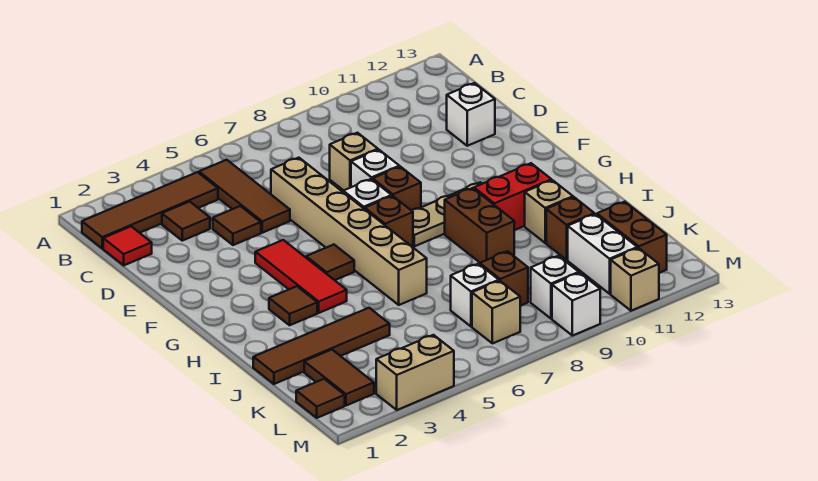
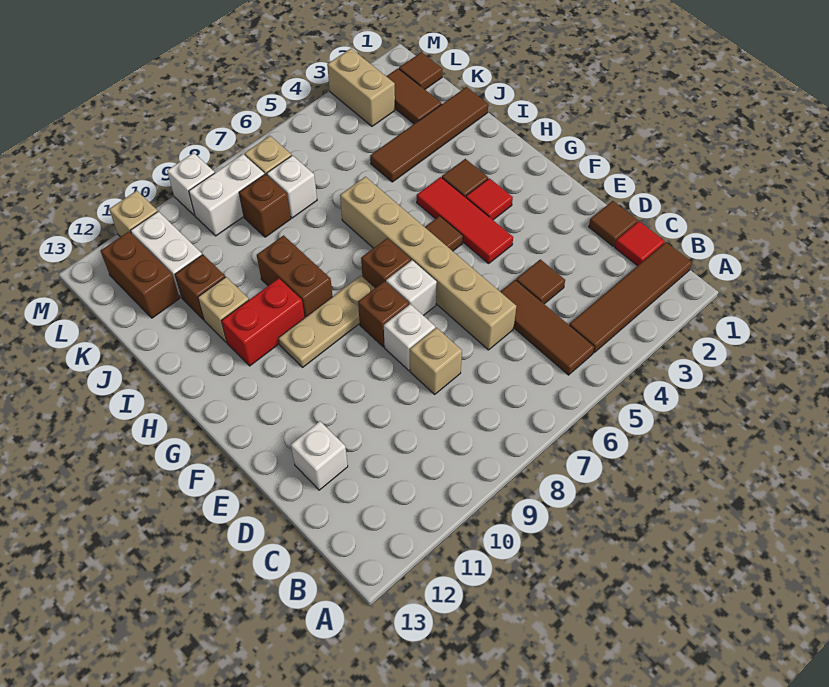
brown 1x1 tile [162,202,210,241] -> brown 1x1 tile moved to [589,201,638,246]
none -> red 1x1 tile [466,178,513,220]
white 1x1 brick [531,256,579,319] -> white 1x2 brick [189,154,265,236]
tan 1x2 brick [376,335,454,410] -> tan 1x2 brick turned to [327,49,395,126]

